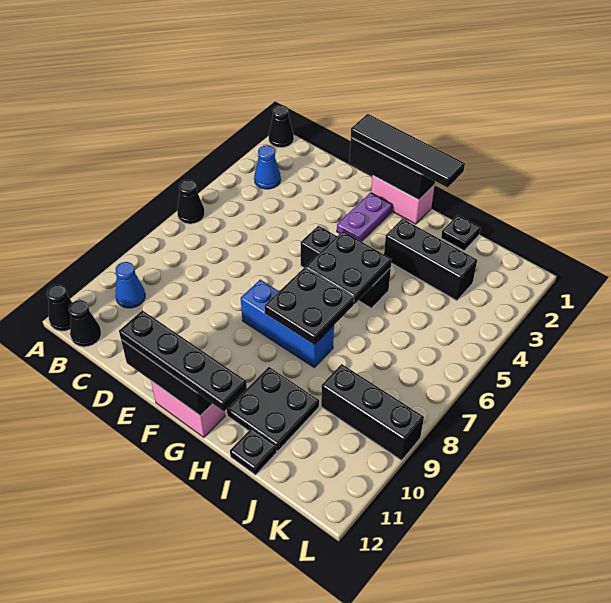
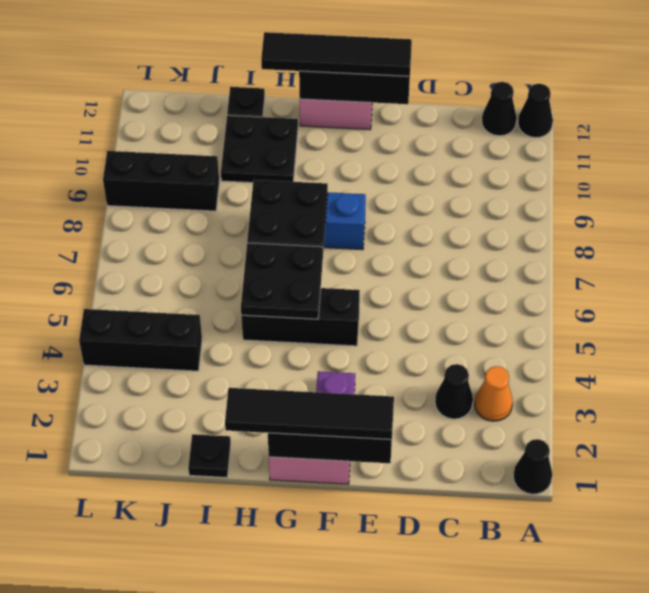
black 1x1 cone [177,180,205,224] -> black 1x1 cone moved to [435,364,473,419]
blue 1x1 cone [254,145,281,189] -> orange 1x1 cone [475,366,513,421]
blue 1x1 cone [116,262,145,308] -> none
black 1x4 plate [119,310,247,411] -> black 1x4 tile [261,32,412,76]
black 1x3 brick [384,219,477,301] -> black 1x3 brick moved to [79,309,202,371]

